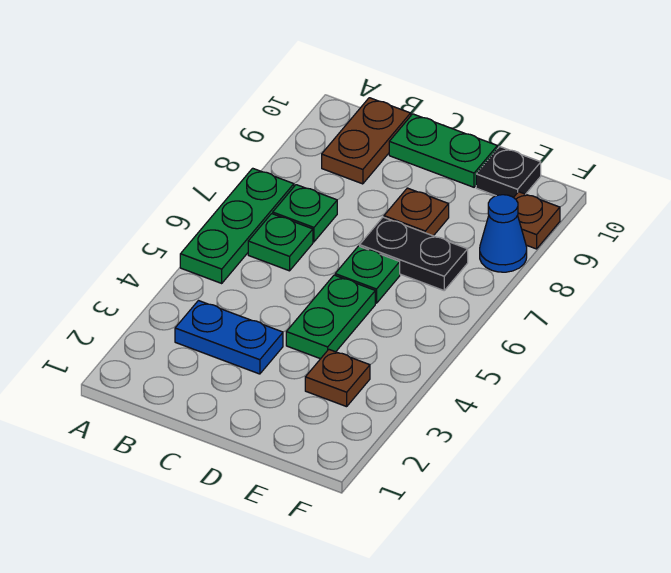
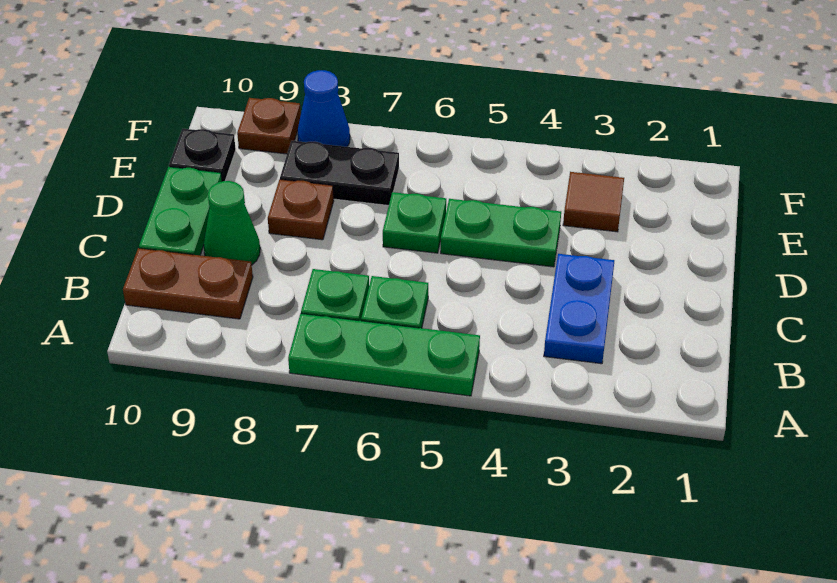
none -> green 1x1 cone [204,181,260,265]
black 1x2 plate [360,217,468,290] -> black 1x2 plate turned to [280,141,399,205]
brown 1x1 plate [305,349,370,407] -> brown 1x1 tile [563,172,624,232]

